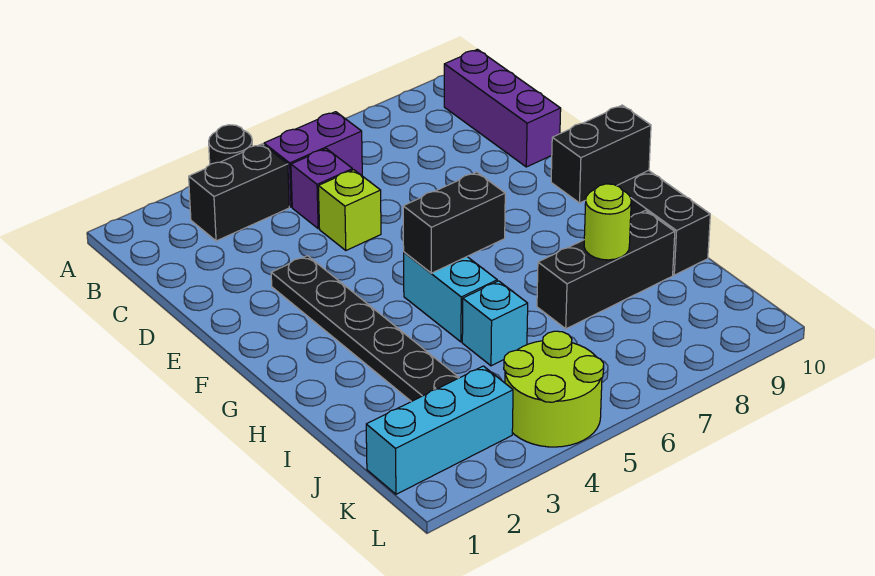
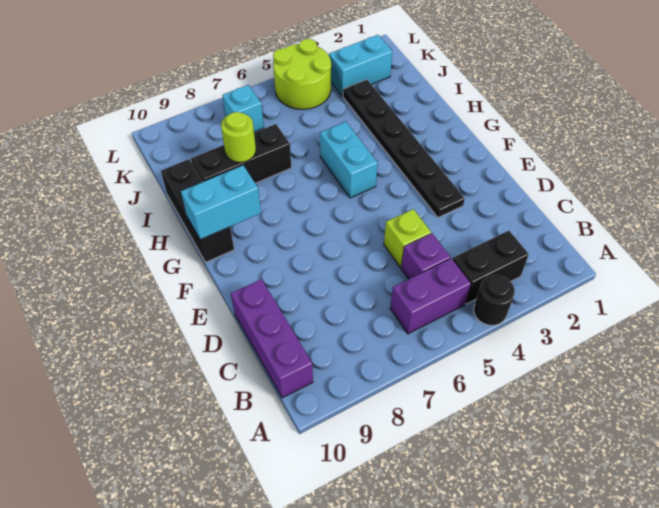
black 1x2 brick [403,172,505,273] -> none
black 1x2 brick [551,105,651,203] -> cyan 1x2 brick [181,166,261,240]
cyan 1x1 brick [462,281,528,366] -> cyan 1x1 brick moved to [222,85,264,132]
cyan 1x3 brick [366,366,513,494] -> cyan 1x2 brick [329,35,392,96]

